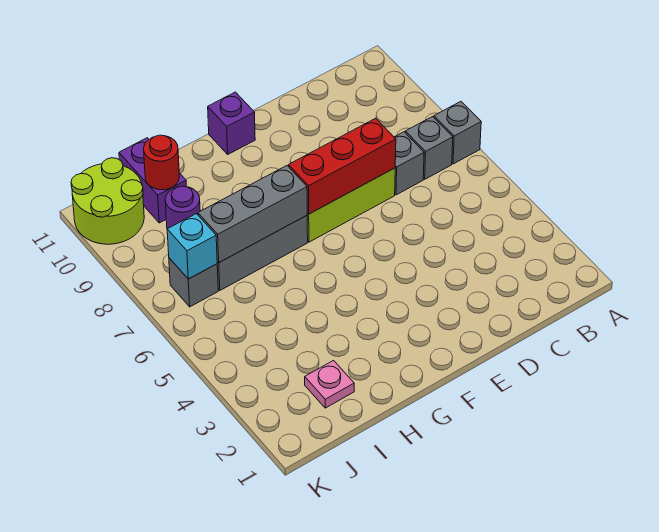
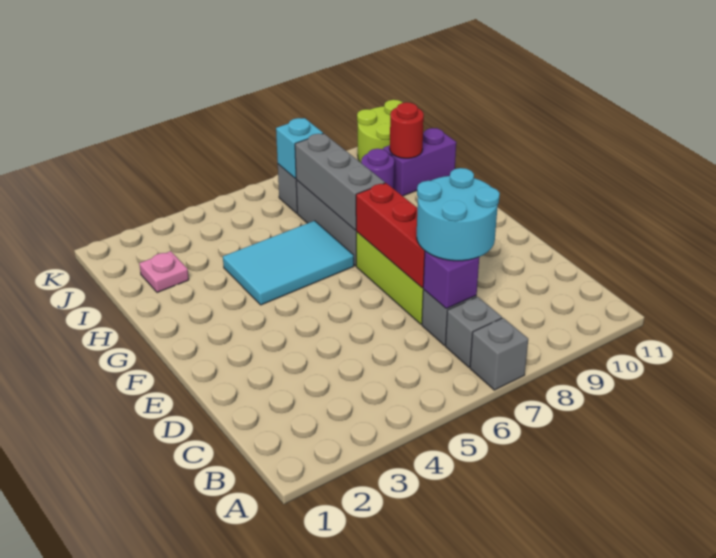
none -> cyan 2x2 round brick [417,168,500,261]
purple 1x1 brick [208,92,255,154] -> purple 1x1 brick moved to [423,251,479,309]
none -> cyan 2x3 tile [223,221,354,305]

